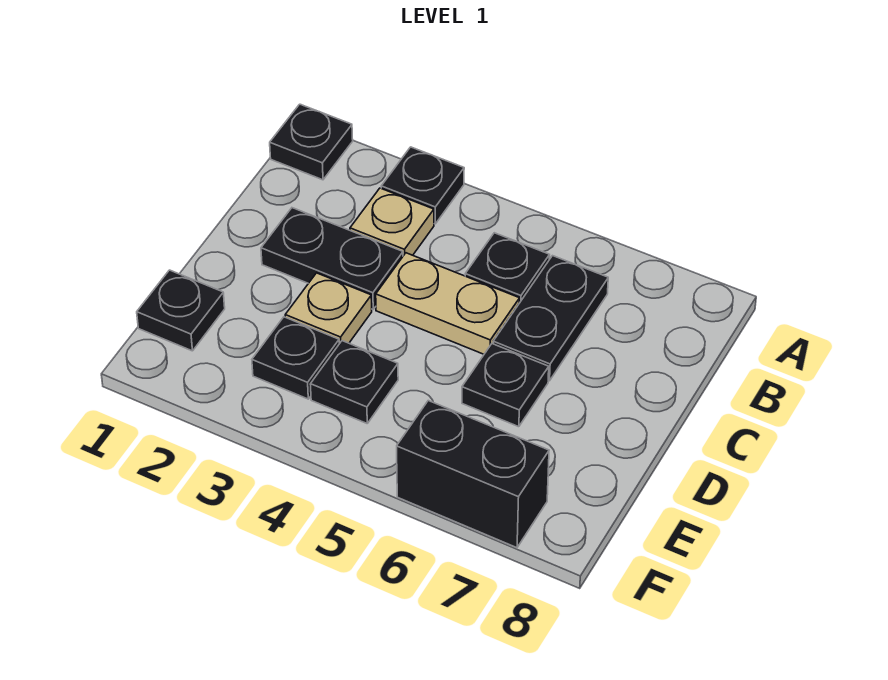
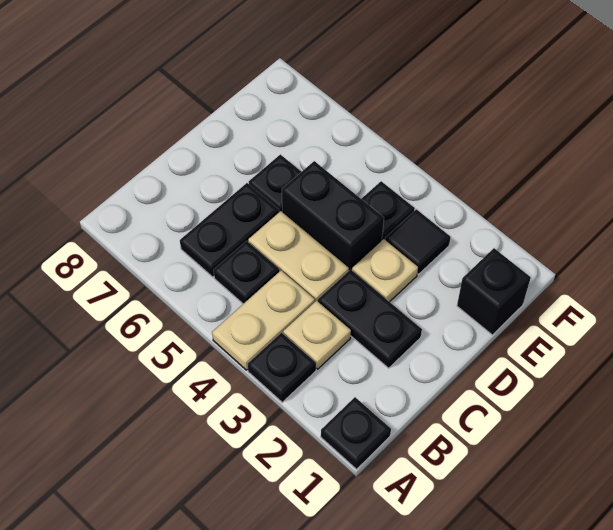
none -> tan 1x2 plate [212,271,315,370]
black 1x1 plate [137,270,225,351] -> black 1x1 brick [457,248,531,335]
black 1x1 plate [252,317,339,399] -> black 1x1 tile [385,209,451,274]
black 1x2 brick [397,401,549,548] -> black 1x2 brick moved to [282,161,384,270]

